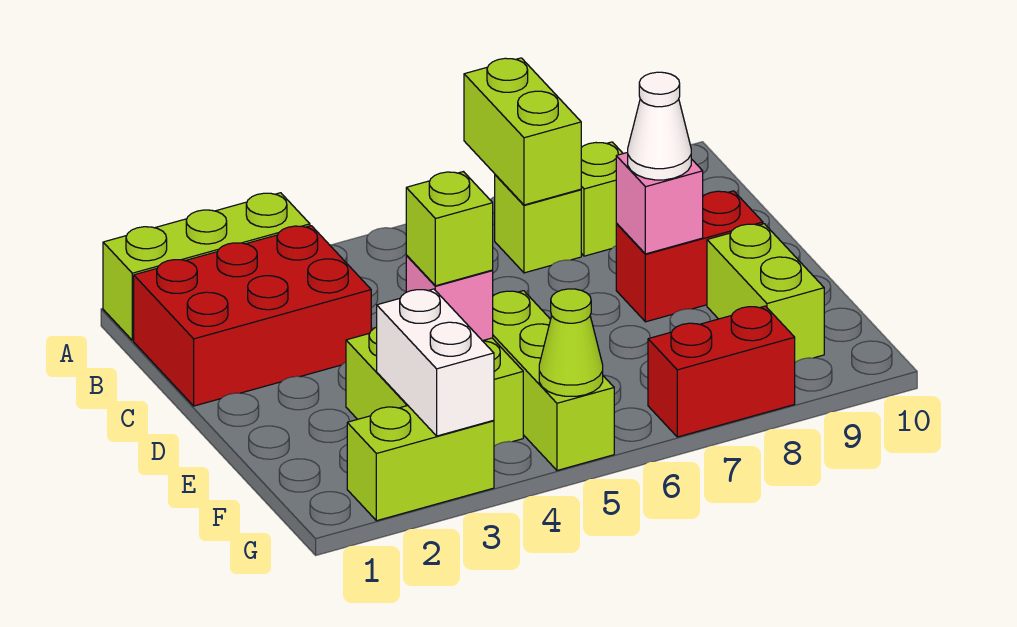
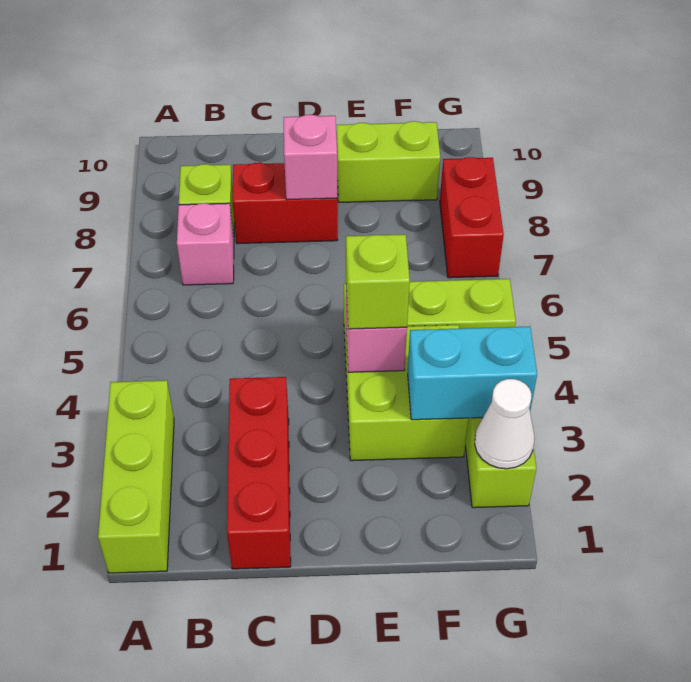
lime 1x2 brick [464,58,581,205] -> none
red 2x3 brick [134,226,371,406] -> red 1x3 brick [227,377,291,569]
lime 1x1 brick [495,175,581,273] -> pink 1x1 brick [177,203,234,285]
red 1x2 brick [616,191,763,322] -> red 1x2 brick turned to [233,163,338,244]
white 1x1 cone [628,72,691,180] -> white 1x1 cone moved to [475,379,534,469]
white 1x2 brick [377,289,494,436] -> cyan 1x2 brick [408,326,537,420]
lime 1x1 cone [539,289,603,396] -> none

